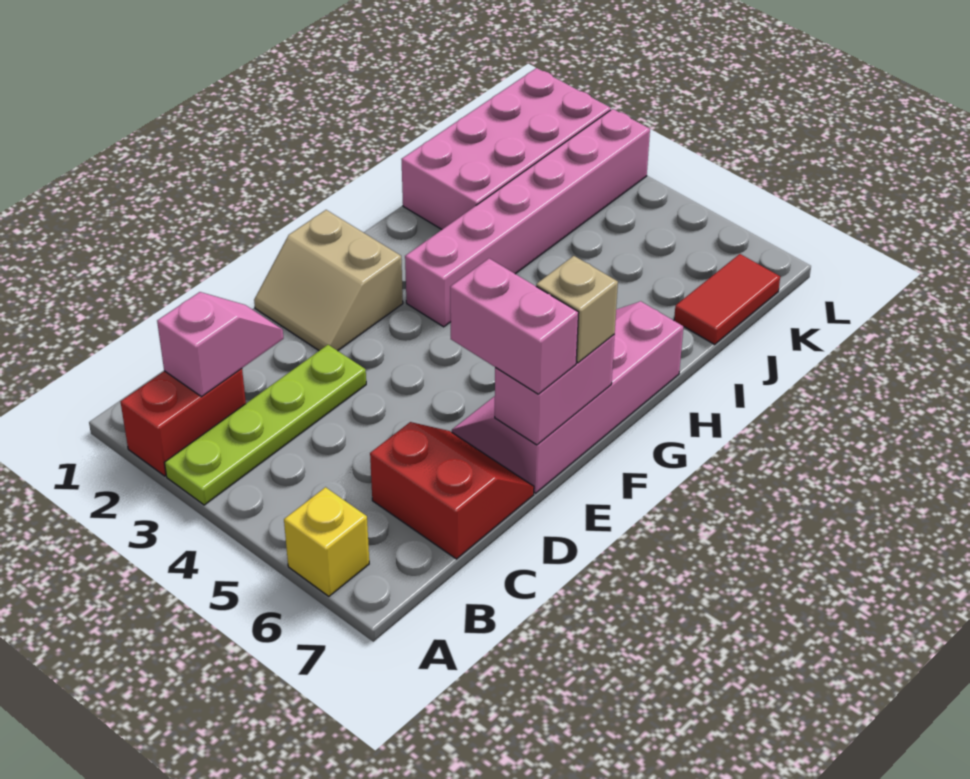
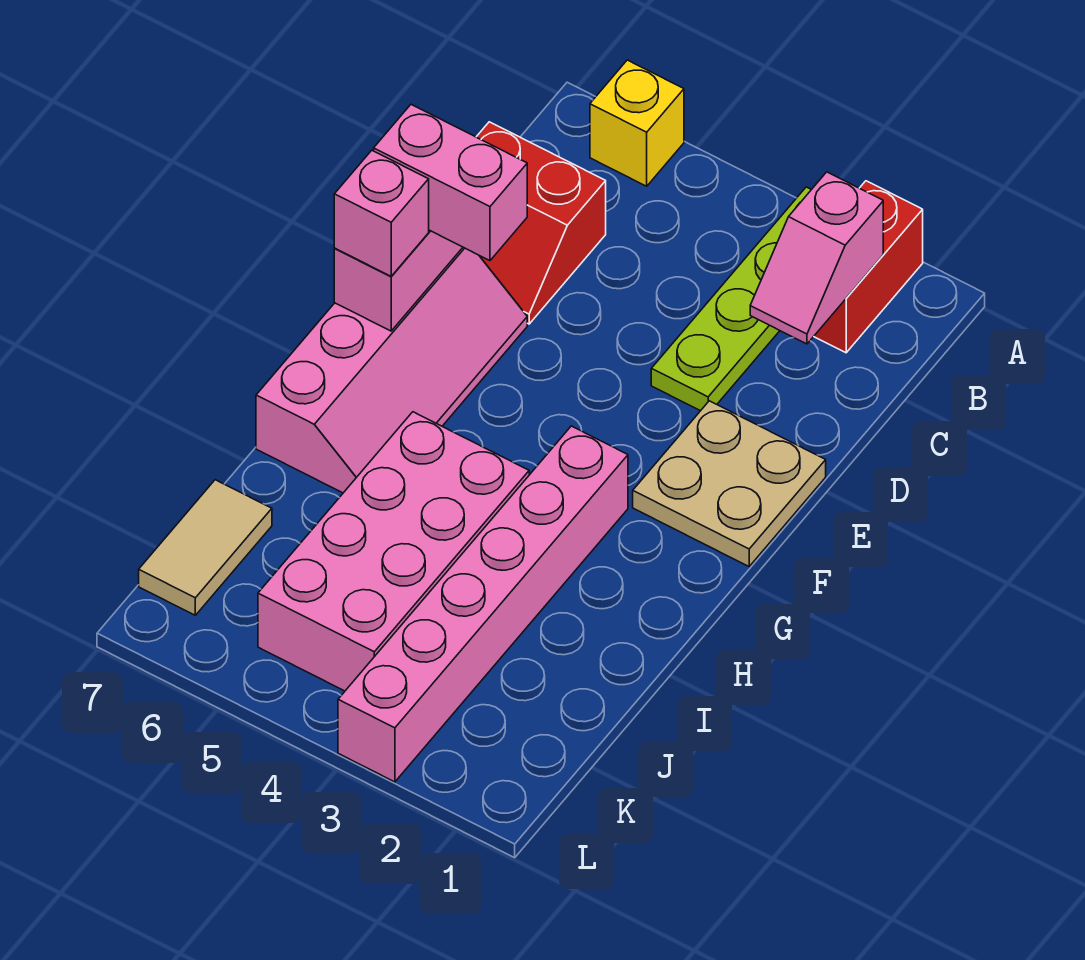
tan 2x2 slope [254,210,403,351] -> tan 2x2 plate [633,401,826,566]
tan 1x1 brick [536,256,618,363] -> pink 1x1 brick [334,150,429,276]
pink 2x4 brick [401,68,611,229] -> pink 2x4 brick moved to [258,412,529,691]
red 1x2 tile [674,254,780,344] -> tan 1x2 tile [139,480,272,615]

